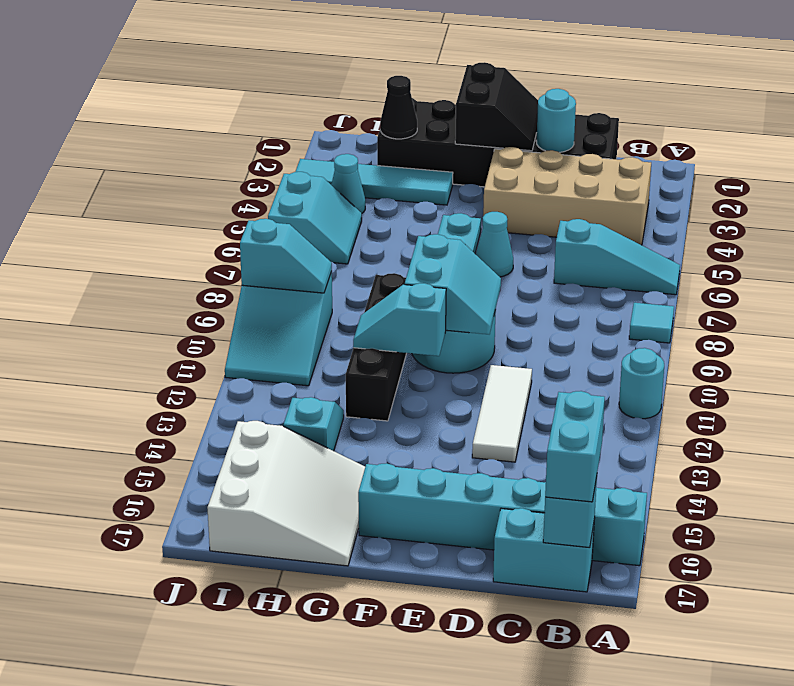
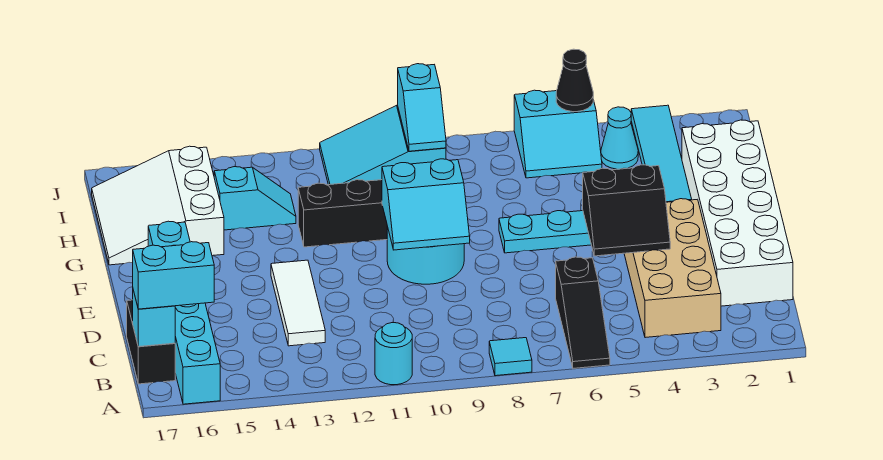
cyan 1x3 slope [554,219,680,295] -> black 1x3 slope [556,257,610,368]
cyan 1x2 brick [493,508,594,592] -> black 1x2 brick [127,300,175,384]
black 2x6 brick [377,98,619,187] -> white 2x6 brick [682,120,793,306]
cyan 1x1 round brick [536,89,576,152] -> none
white 1x3 tile [472,365,532,462] -> white 1x3 tile turned to [271,260,325,346]
black 2x2 slope [455,62,538,151] -> black 2x2 slope moved to [583,165,670,256]
cyan 1x1 cone [476,212,513,277] -> none
cyan 1x2 slope [353,283,446,356] -> none
white 3x3 slope [207,421,365,566] -> white 3x3 slope turned to [92,146,224,265]
black 1x1 cone [380,76,417,139] -> black 1x1 cone moved to [556,49,593,112]

